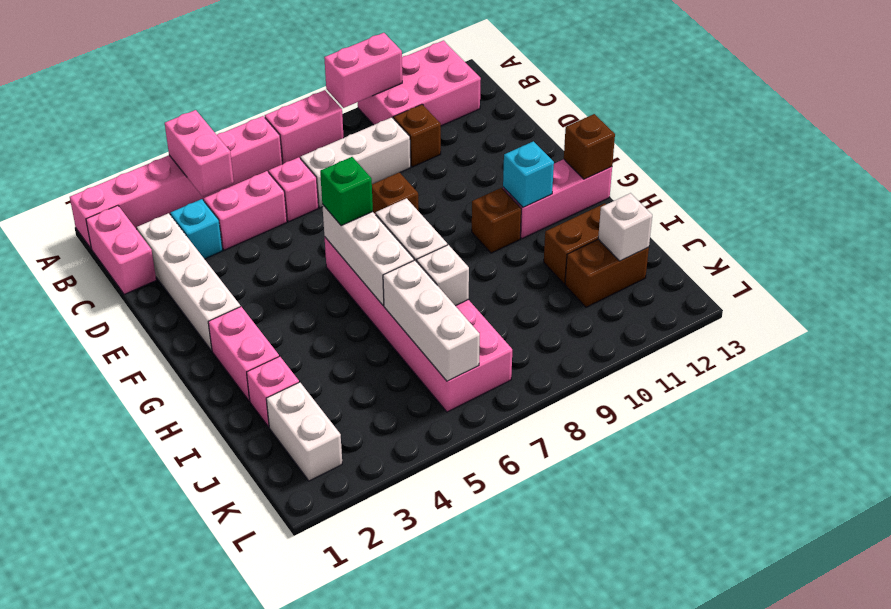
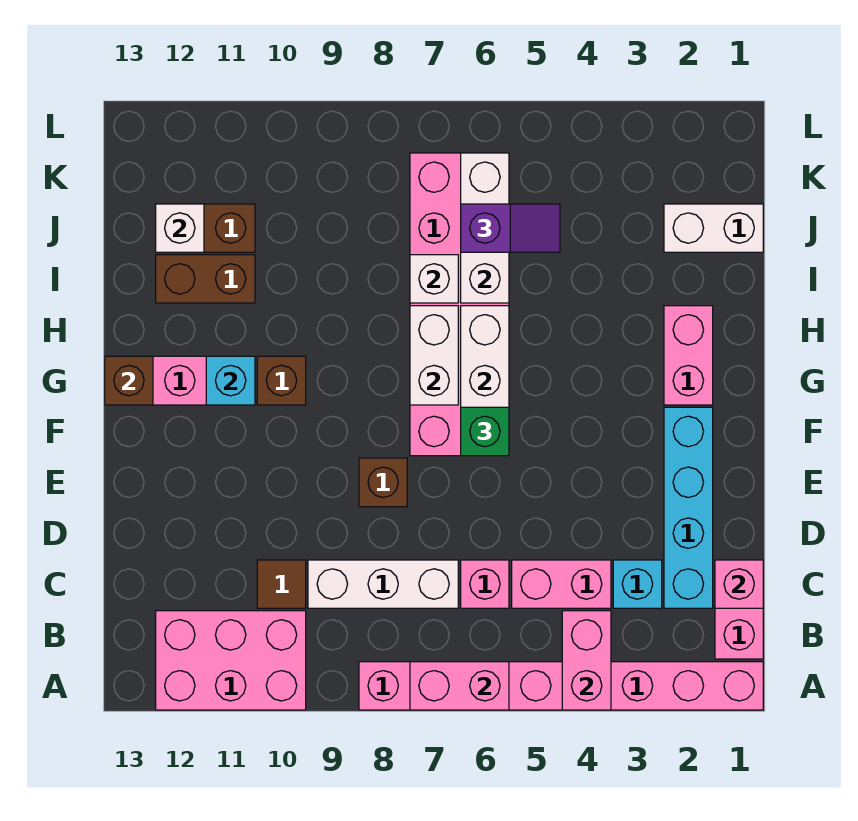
pink 1x2 brick [324,33,402,108] -> pink 1x2 brick moved to [410,662,509,710]
white 1x4 brick [137,213,240,351] -> cyan 1x4 brick [664,407,713,608]
brown 1x1 brick [393,104,441,167] -> brown 1x1 tile [257,560,306,608]
pink 1x1 brick [247,356,299,427] -> pink 1x1 brick moved to [715,560,763,608]
white 1x2 brick [266,382,342,481] -> white 1x2 brick turned to [664,204,763,252]
none -> purple 1x2 slope [461,204,560,252]

